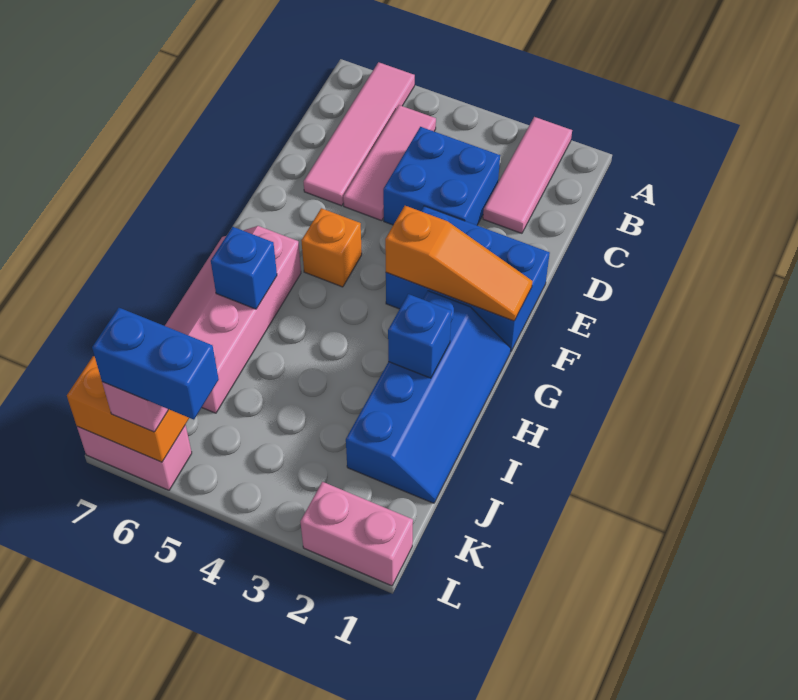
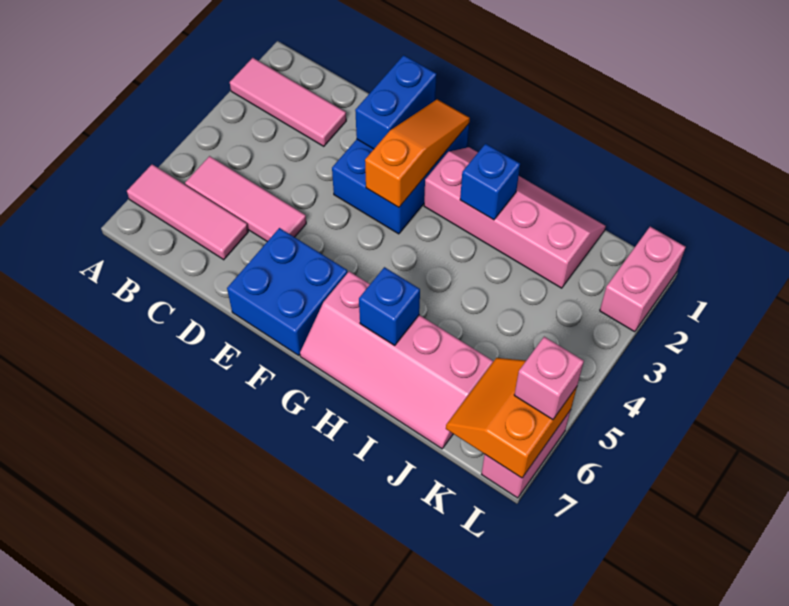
pink 1x4 tile [304,62,415,206] -> pink 1x3 tile [127,164,248,260]
blue 2x2 brick [383,127,500,225] -> blue 2x2 brick moved to [227,228,347,355]
orange 1x1 brick [301,208,362,287] -> none
blue 2x4 slope [346,291,511,503] -> pink 2x4 slope [424,147,606,288]
blue 1x2 brick [92,308,219,420] -> blue 1x2 brick moved to [355,55,437,149]

